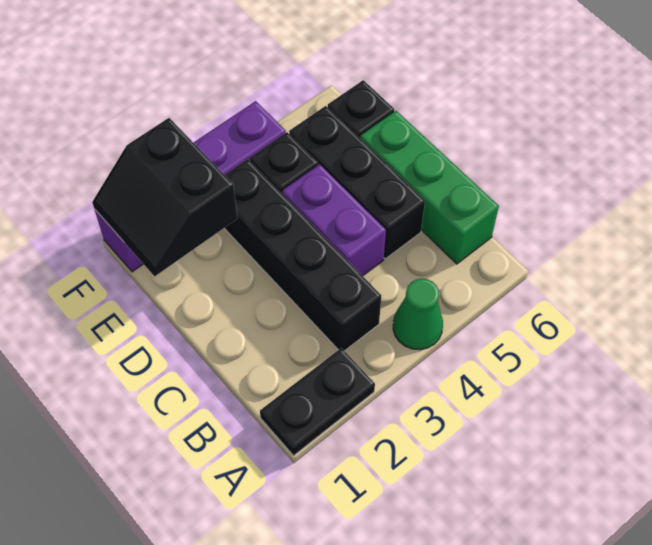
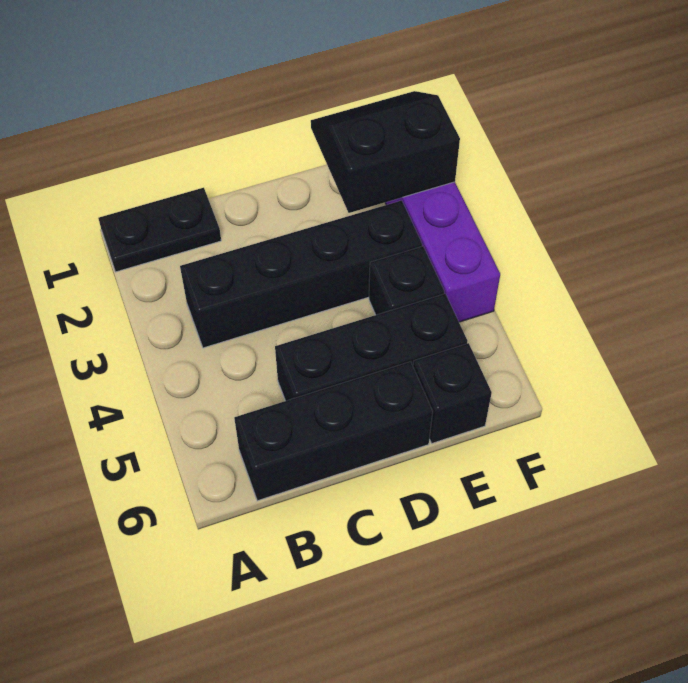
black 1x2 plate [260,348,375,456] -> black 1x2 plate turned to [98,188,221,272]
green 1x1 cone [393,279,443,350] -> none
green 1x3 brick [360,111,499,264] -> black 1x3 brick [234,362,433,501]
purple 1x2 brick [282,164,386,276] -> none

